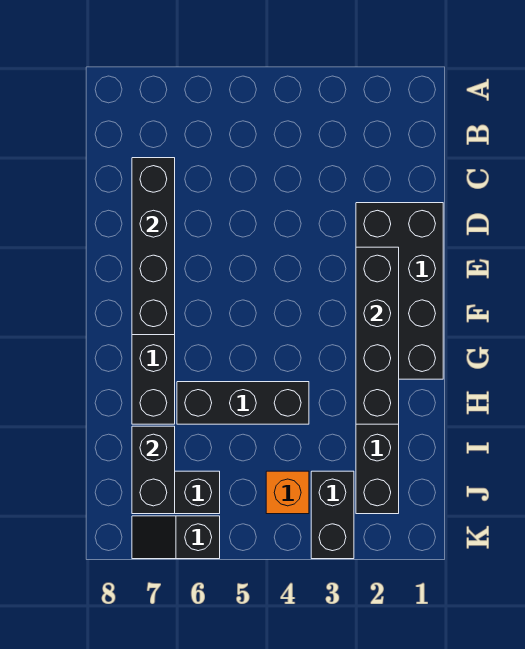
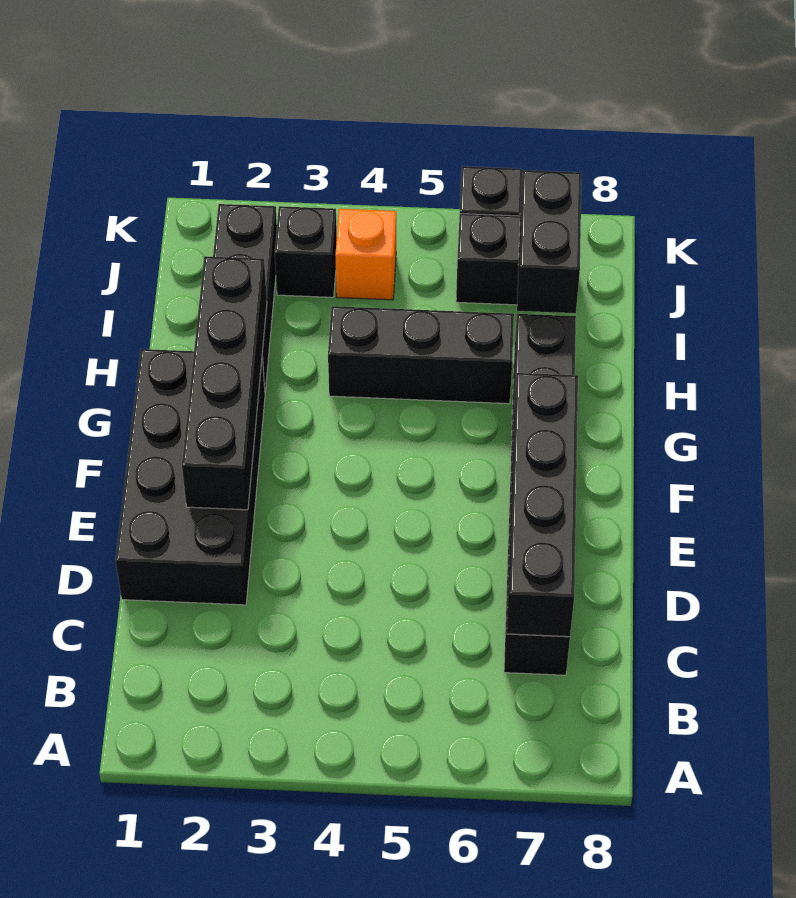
black 1x2 brick [311,471,354,559] -> black 1x1 brick [275,206,337,297]

